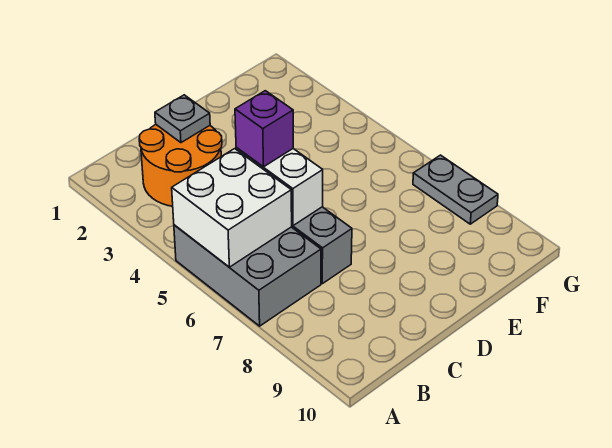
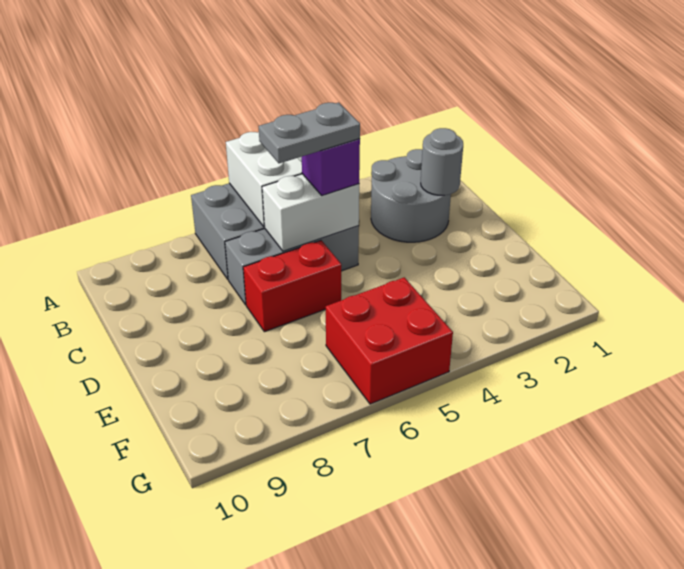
orange 2x2 round brick [139,125,222,206] -> grey 2x2 round brick [371,149,451,242]
grey 1x1 plate [155,95,210,143] -> grey 1x1 round brick [421,128,463,195]
none -> red 1x2 brick [243,240,341,332]
none -> red 2x2 brick [326,277,453,404]
grey 1x2 plate [413,155,498,224] -> grey 1x2 plate moved to [259,103,360,163]

